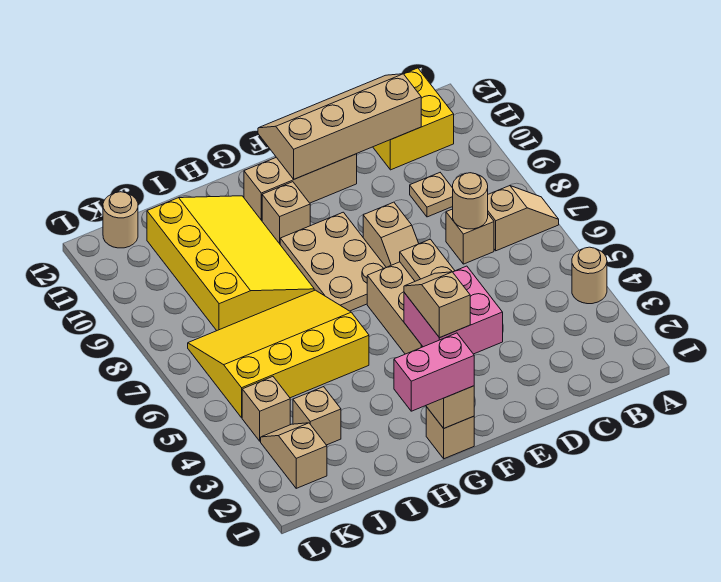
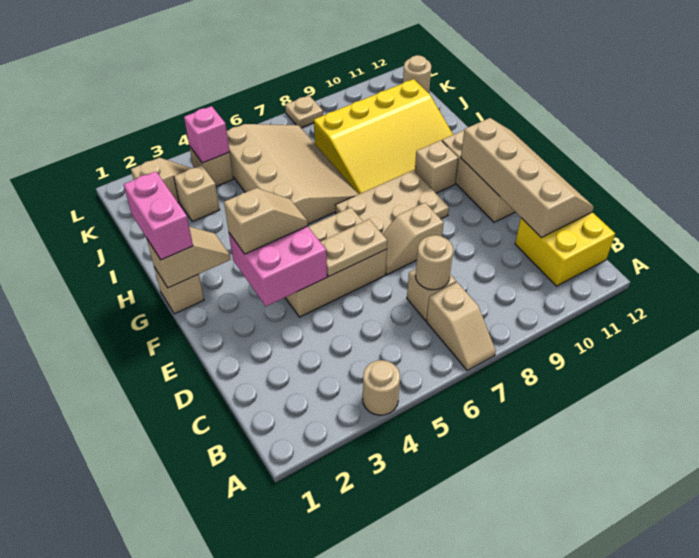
tan 1x1 plate [410,173,453,217] -> tan 1x1 plate moved to [285,95,323,128]
yellow 3x4 slope [188,290,369,418] -> tan 3x4 slope [227,124,358,224]
none -> pink 1x1 brick [184,106,230,163]

